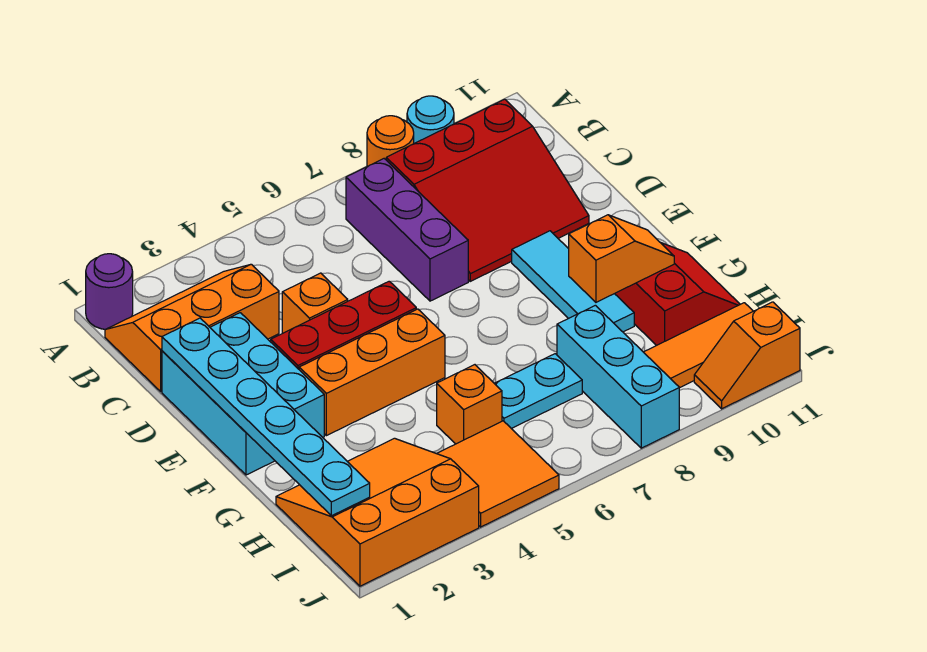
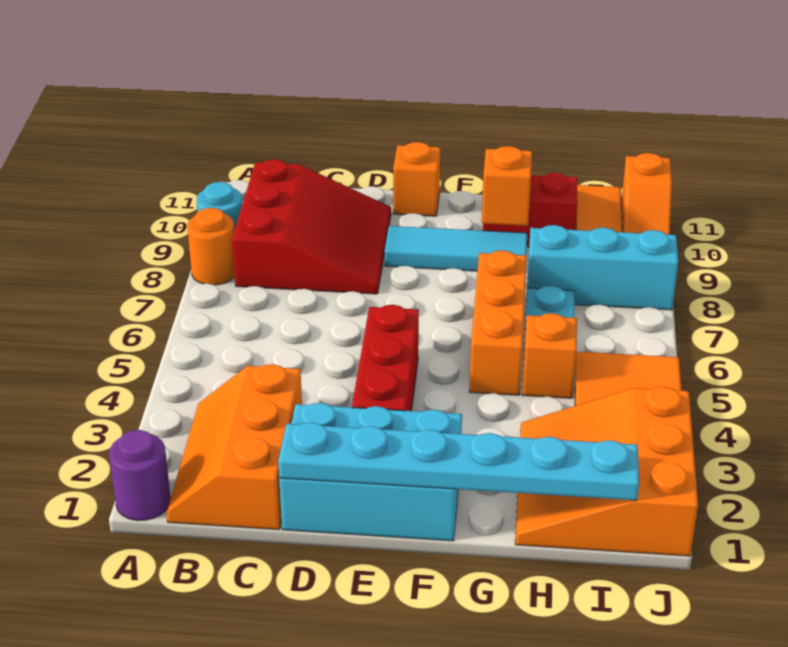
purple 1x3 brick [346,159,468,301] -> none
orange 1x1 brick [282,273,348,333] -> orange 1x1 brick moved to [393,142,440,216]
orange 1x3 brick [299,309,445,436] -> orange 1x3 brick moved to [469,250,527,395]

